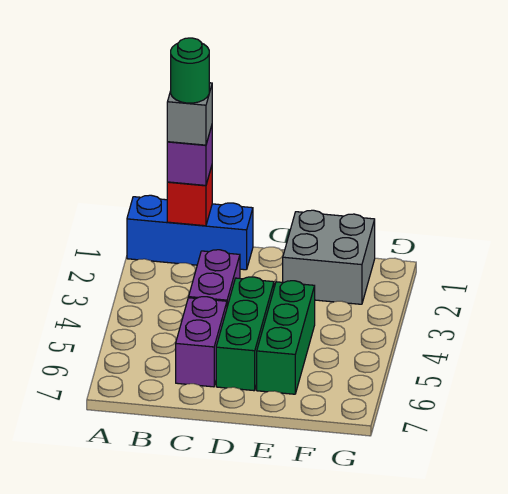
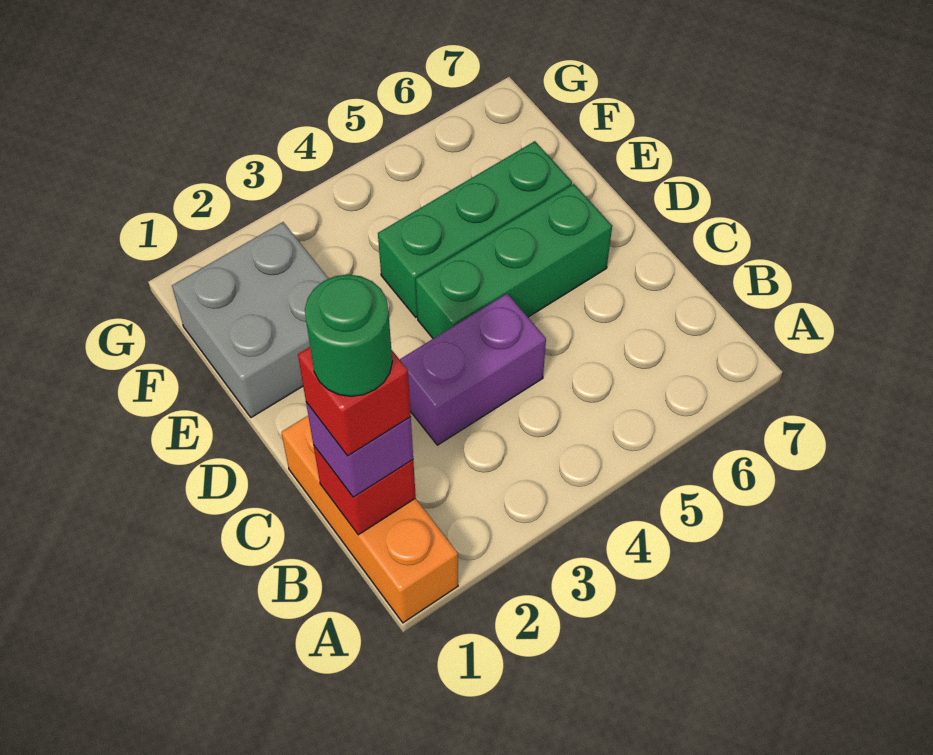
blue 1x3 brick [127,195,253,270] -> orange 1x3 brick [281,416,458,623]
grey 1x1 brick [167,83,212,145] -> red 1x1 brick [298,347,411,456]
purple 1x2 brick [176,297,227,387] -> none

